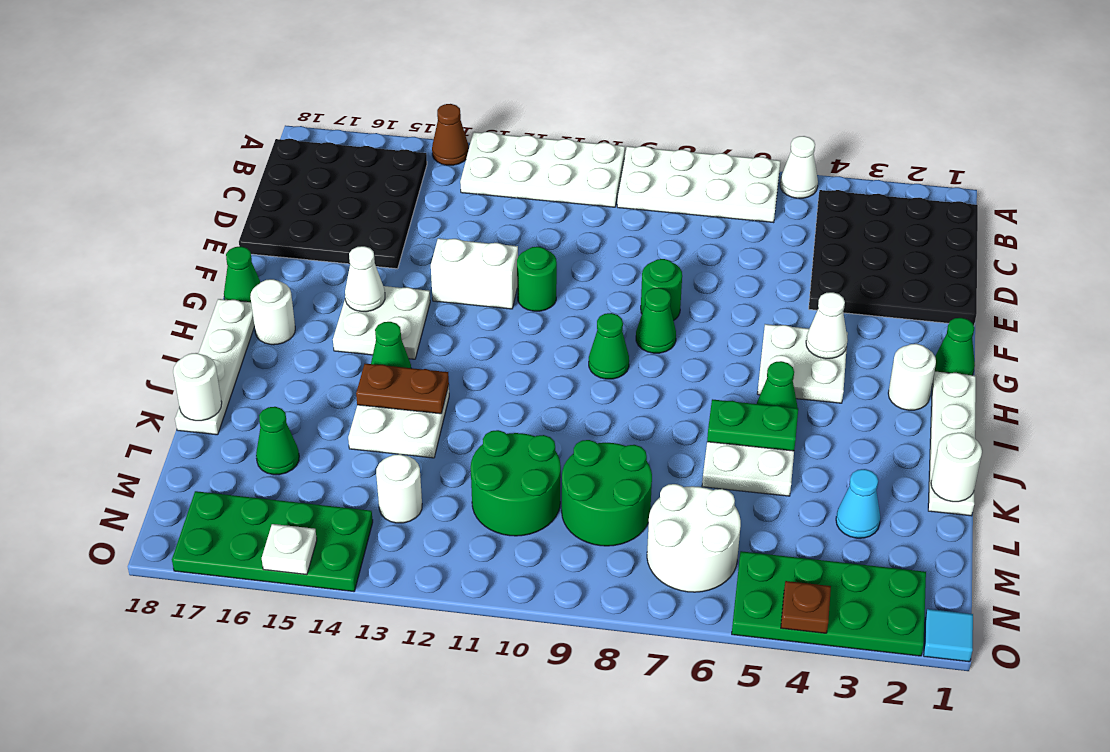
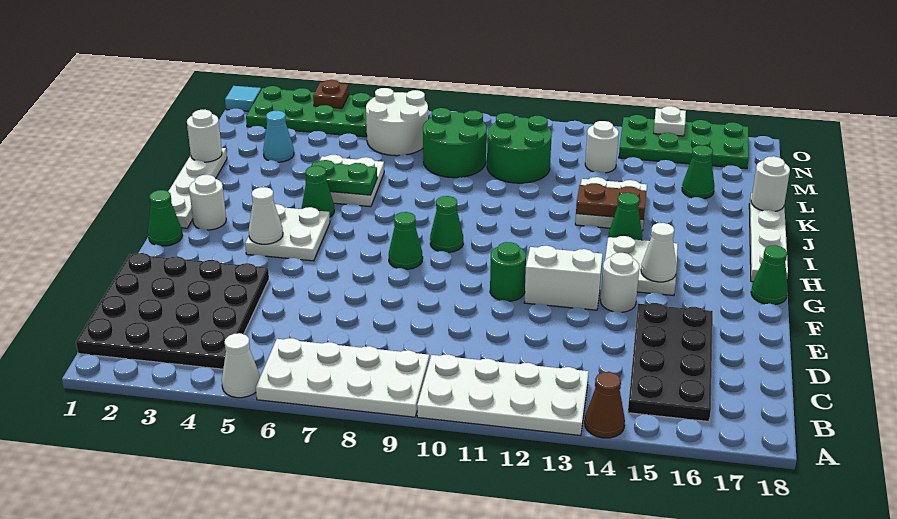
black 4x4 plate [239,139,427,269] -> black 2x4 plate [628,303,713,422]
green 1x1 round brick [641,259,682,321] -> none
white 1x1 round brick [250,279,295,345] -> white 1x1 round brick moved to [600,253,639,312]

